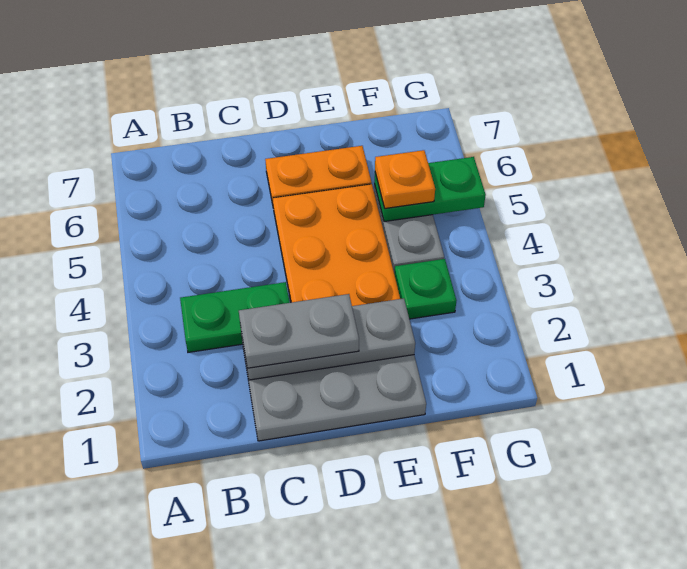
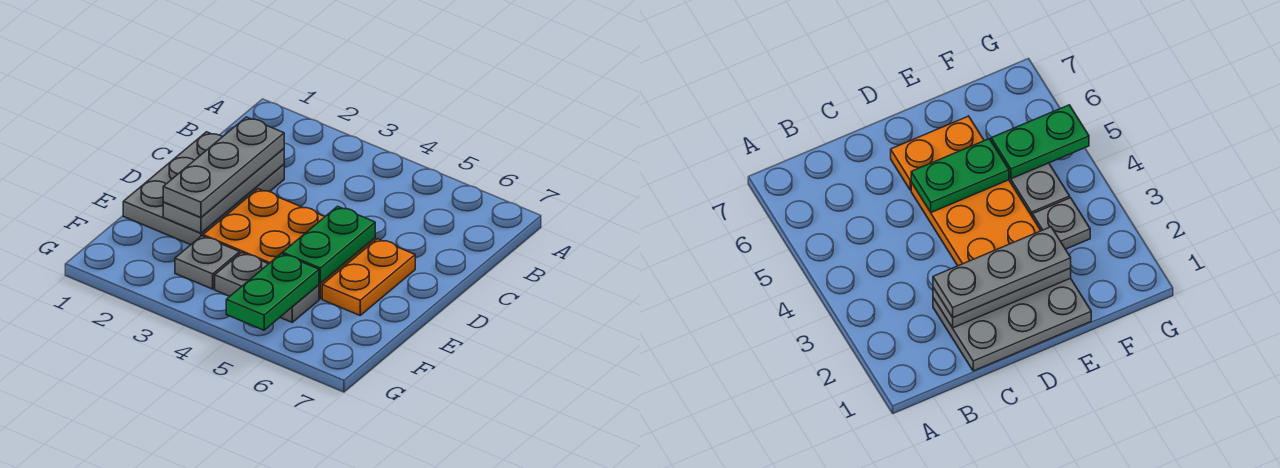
green 1x2 plate [180,282,290,352] -> green 1x2 plate moved to [283,206,375,283]
grey 1x2 plate [239,294,359,368] -> grey 1x3 plate [163,117,284,217]
green 1x1 plate [394,259,456,319] -> grey 1x1 plate [175,236,240,289]
orange 1x1 plate [375,150,435,208] -> none

